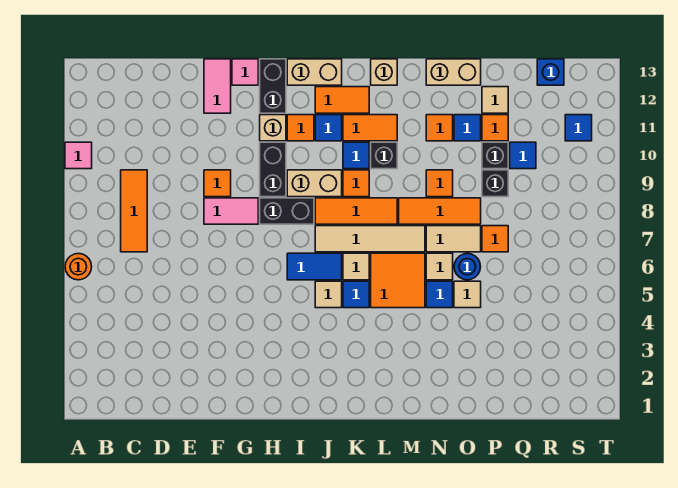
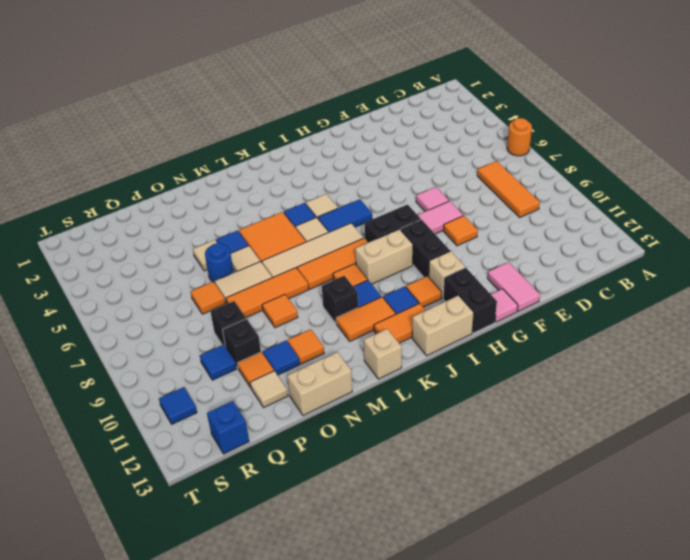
pink 1x1 tile [65,142,92,169] -> pink 1x1 tile moved to [416,187,449,211]

